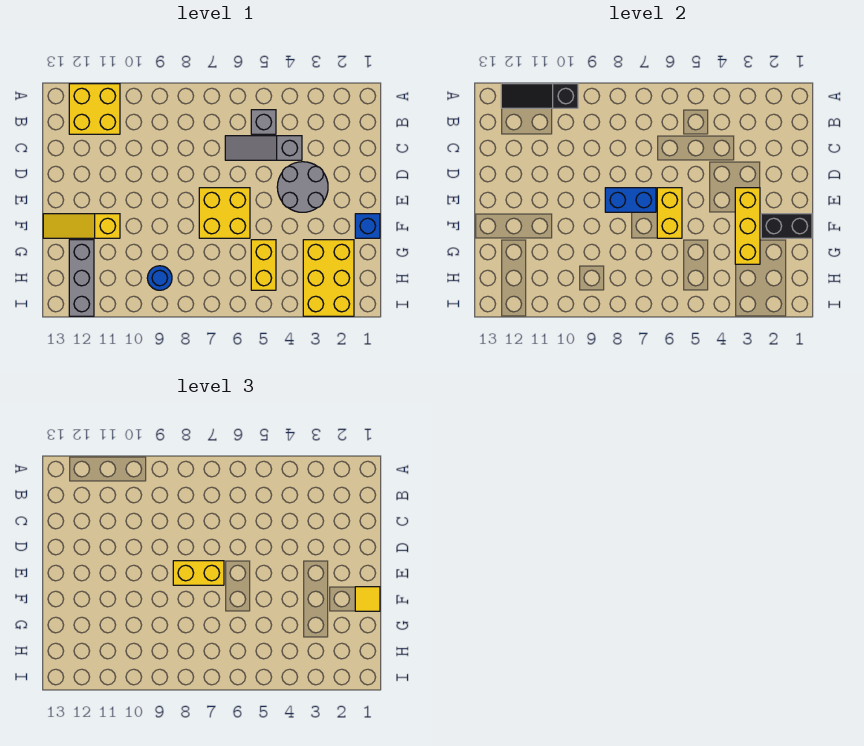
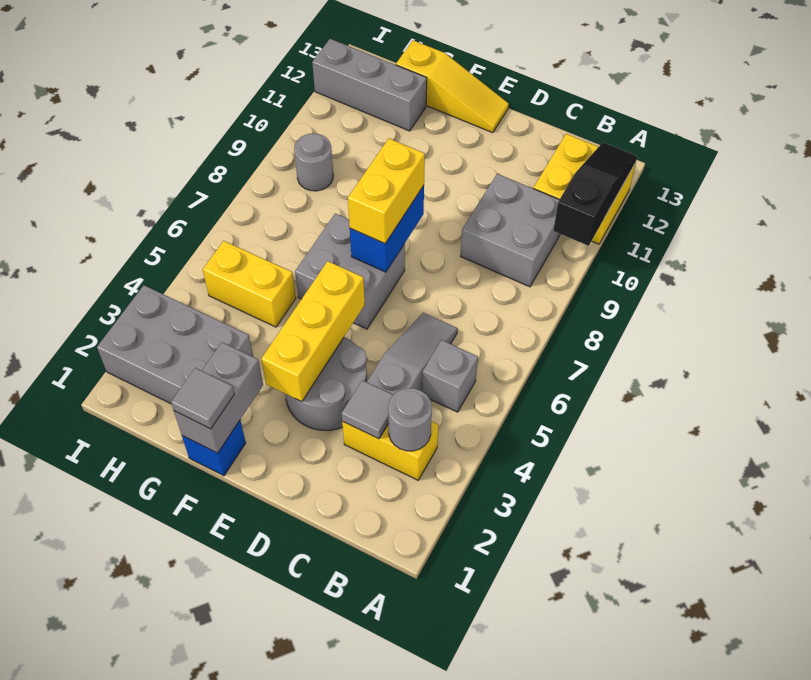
none -> grey 1x1 round brick [388,388,432,451]
none -> grey 2x2 brick [461,174,560,287]
none -> grey 1x1 tile [341,380,393,439]
yellow 1x3 brick [735,188,760,264] -> yellow 1x3 brick turned to [261,261,365,402]
yellow 2x2 brick [199,188,250,238] -> grey 2x2 brick [295,214,405,329]
yellow 1x2 brick [657,188,682,238] -> yellow 1x2 brick moved to [342,421,438,480]
black 1x2 brick [761,214,812,238] -> grey 1x2 brick [174,342,263,453]
yellow 1x1 tile [355,587,380,611] -> grey 1x1 tile [171,368,234,429]
yellow 1x3 slope [43,214,120,238] -> yellow 1x3 slope turned to [396,40,509,133]
yellow 2x3 brick [303,240,354,316] -> grey 2x3 brick [97,285,253,404]
blue 1x1 round brick [147,266,172,290] -> grey 1x1 round brick [294,133,333,191]

